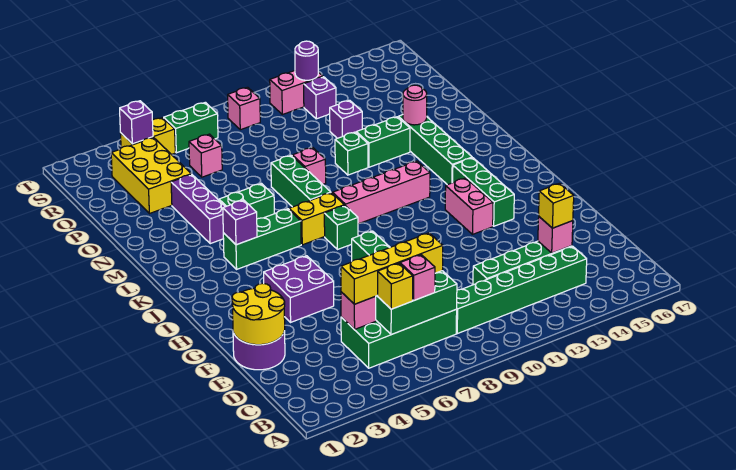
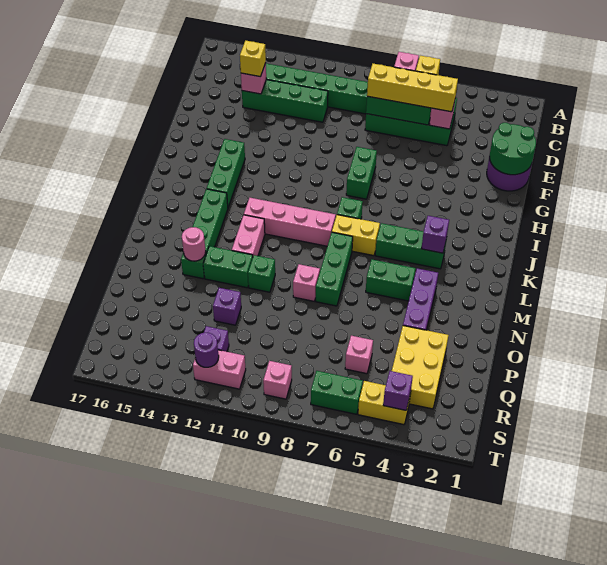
yellow 2x2 round brick [232,283,285,345] -> green 2x2 round brick [489,123,536,175]
purple 2x2 brick [264,256,334,322] -> none
pink 1x2 brick [445,178,493,234] -> pink 1x2 brick moved to [232,215,265,256]

